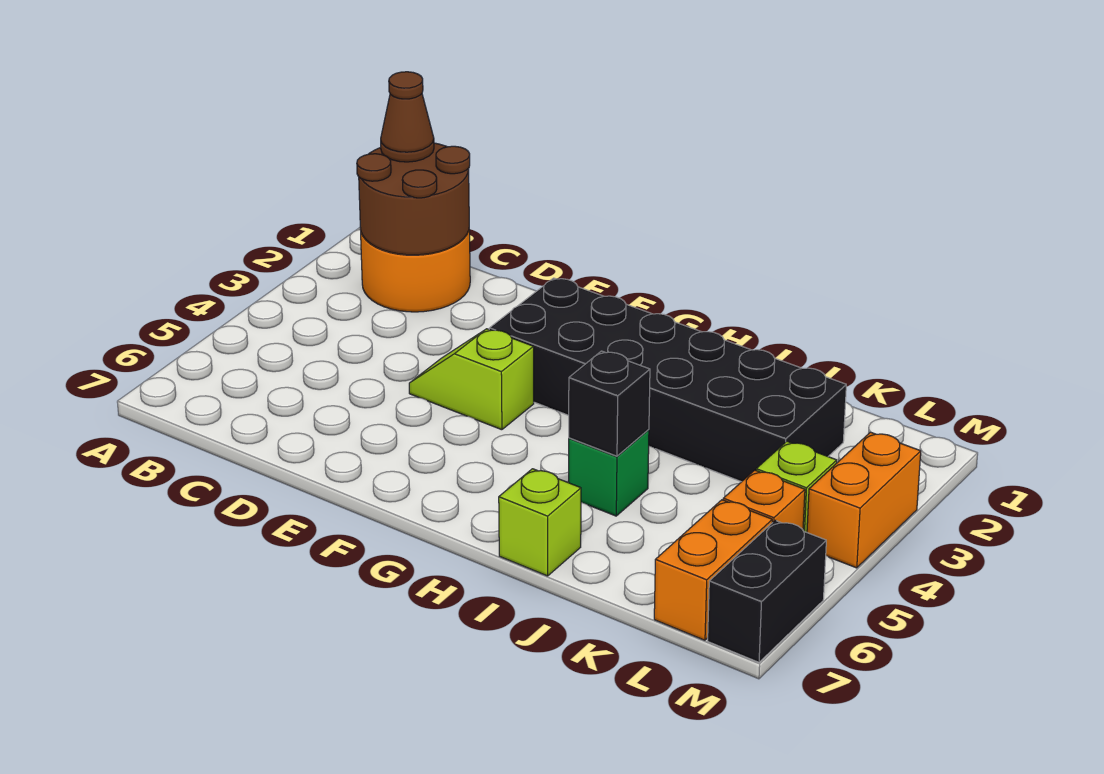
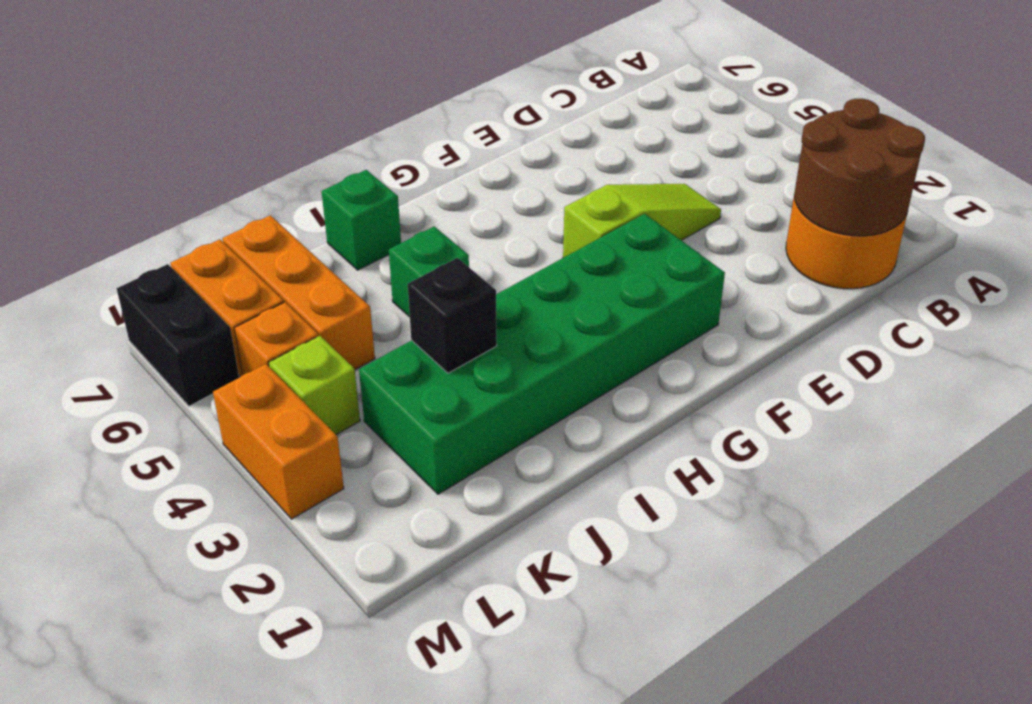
brown 1x1 cone [381,72,434,162] -> none
lime 1x2 slope [409,329,534,430] -> lime 1x3 slope [563,184,721,258]
black 2x6 brick [489,278,846,482] -> green 2x6 brick [359,214,725,494]
black 1x1 brick [569,351,650,456] -> black 1x1 brick moved to [408,258,497,373]
lime 1x1 brick [499,469,581,576] -> green 1x1 brick [322,170,401,270]
none -> orange 1x3 brick [223,215,375,370]

